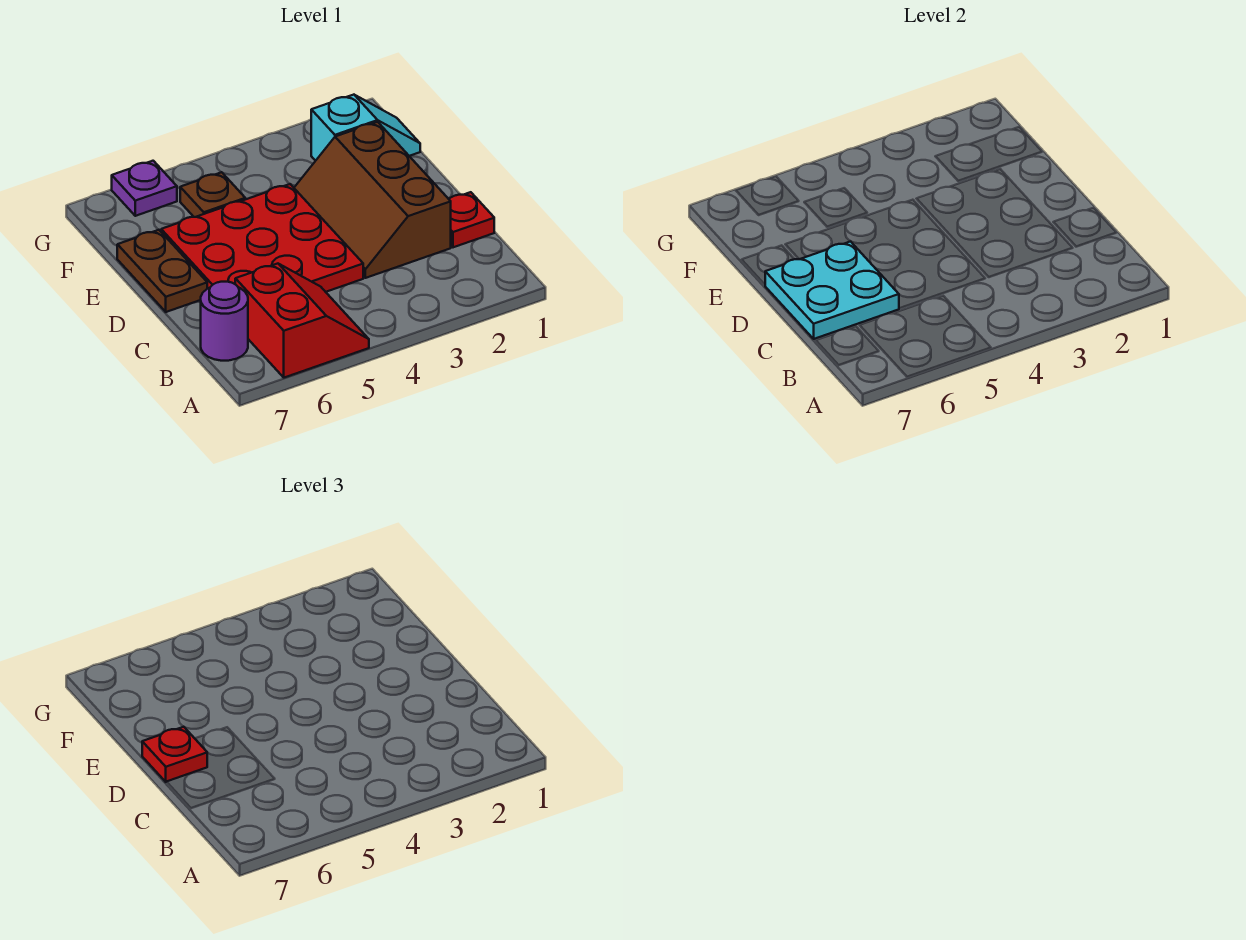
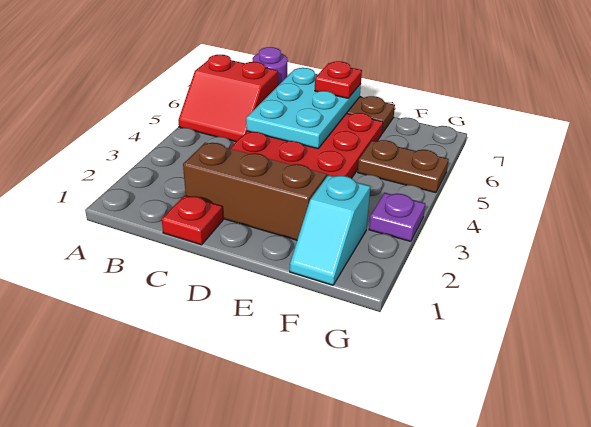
cyan 2x2 plate [765,242,899,339] -> cyan 2x3 plate [246,68,361,149]
brown 1x1 plate [180,172,245,217] -> brown 1x2 plate [358,140,449,193]
purple 1x1 plate [112,161,177,216] -> purple 1x1 plate moved to [369,193,425,241]

